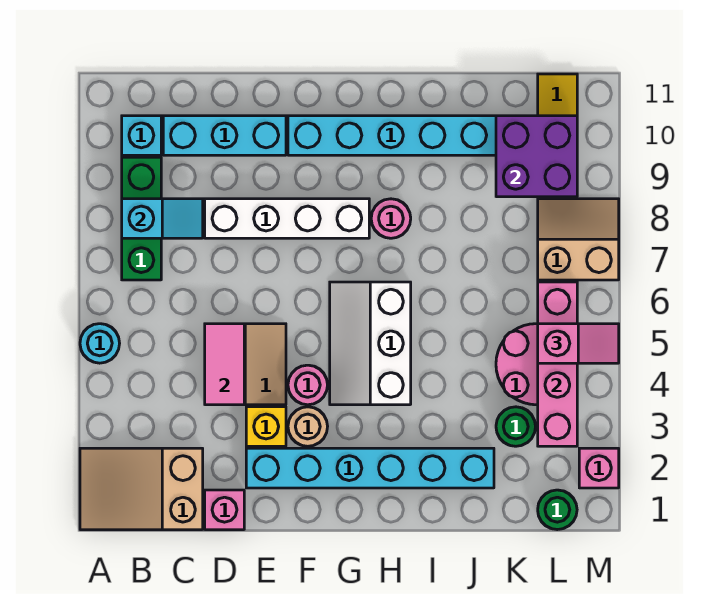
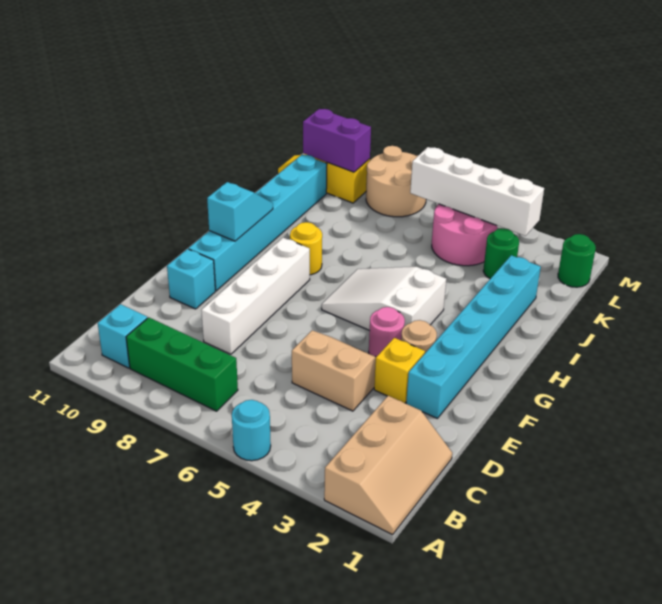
tan 2x3 slope [80,448,203,530] -> tan 2x3 slope turned to [324,396,452,535]
cyan 1x2 slope [122,199,203,238] -> cyan 1x2 slope moved to [207,182,273,241]
cyan 1x3 brick [163,116,286,155] -> cyan 1x1 brick [167,249,215,309]
pink 1x1 brick [205,490,244,530] -> none
pink 1x2 tile [205,324,244,405] -> none
white 2x3 slope [330,282,411,405] -> white 2x3 slope turned to [322,267,446,331]
pink 1x1 round brick [371,199,411,238] -> yellow 1x1 round brick [290,222,322,275]
purple 2x2 brick [496,116,577,197] -> purple 1x2 brick [303,109,371,172]
pink 1x4 brick [538,282,577,446] -> white 1x4 brick [410,147,544,236]
pink 1x2 slope [538,324,619,363] -> none
tan 2x2 slope [538,199,619,280] -> tan 2x2 round brick [366,146,426,217]
pink 1x1 brick [579,448,619,488] -> none

